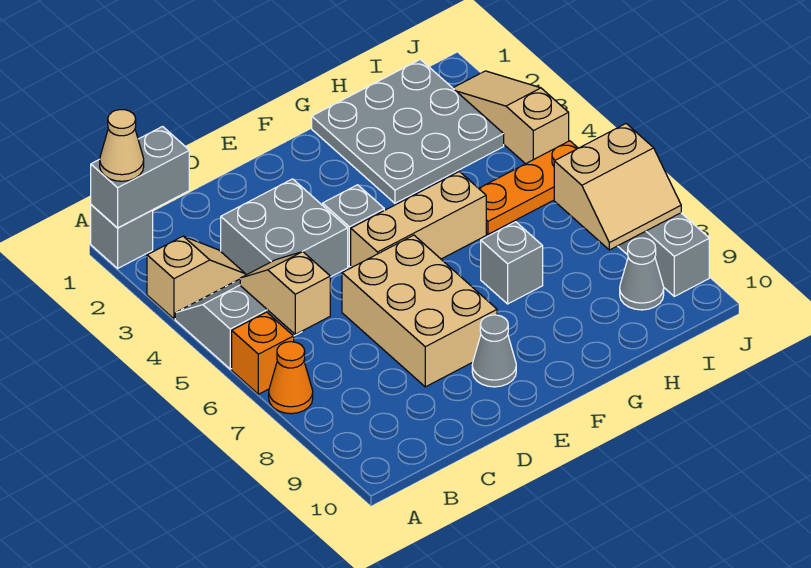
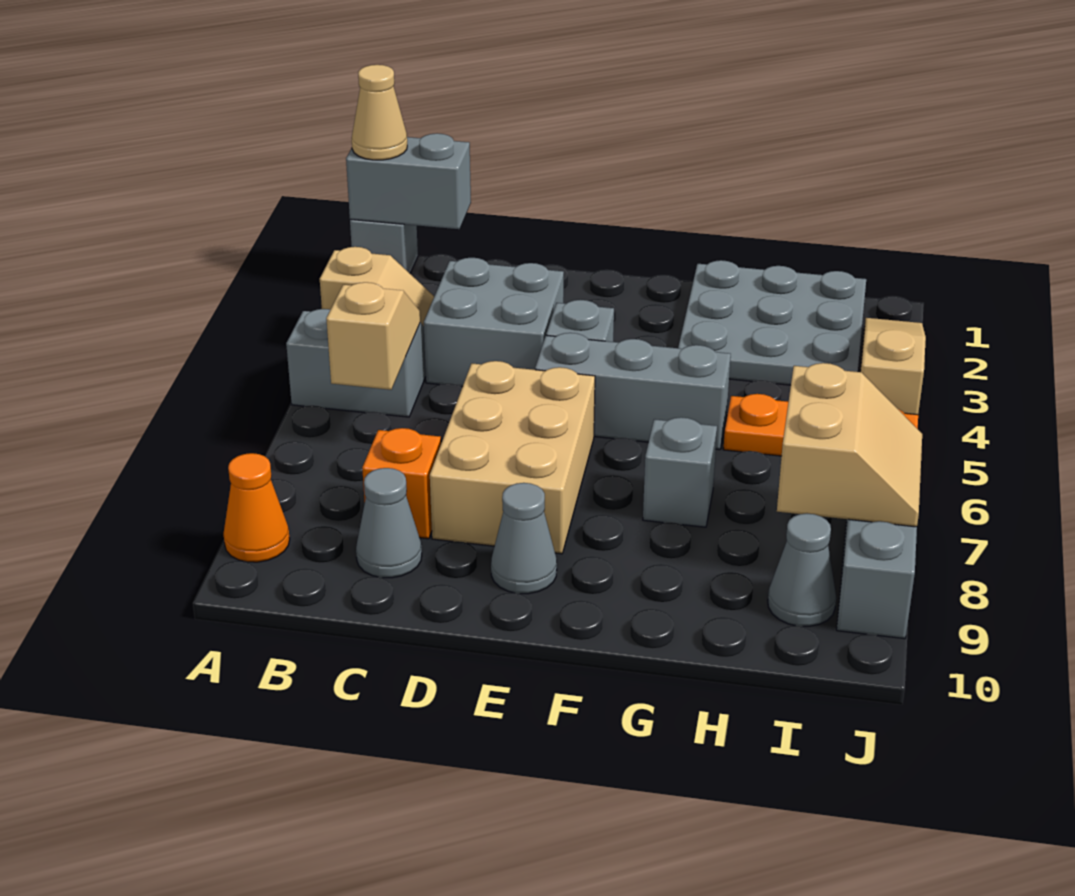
orange 1x1 brick [232,312,294,394] -> orange 1x1 brick moved to [362,428,441,539]
orange 1x1 cone [269,342,313,414] -> orange 1x1 cone moved to [223,453,290,562]
none -> grey 1x1 cone [356,468,422,578]
tan 1x3 brick [351,171,486,268] -> grey 1x3 brick [535,333,731,450]
tan 2x2 slope [554,124,681,250] -> tan 2x2 slope turned to [777,363,922,527]

